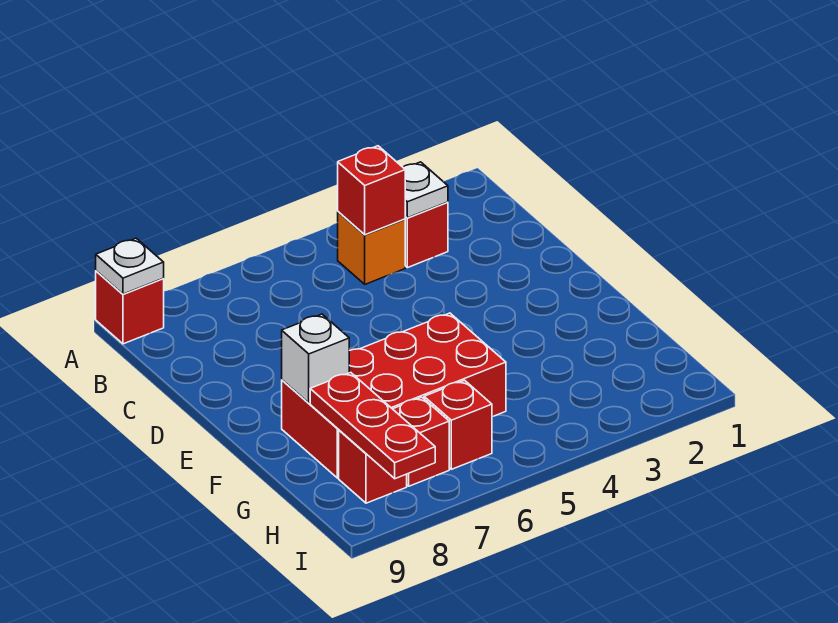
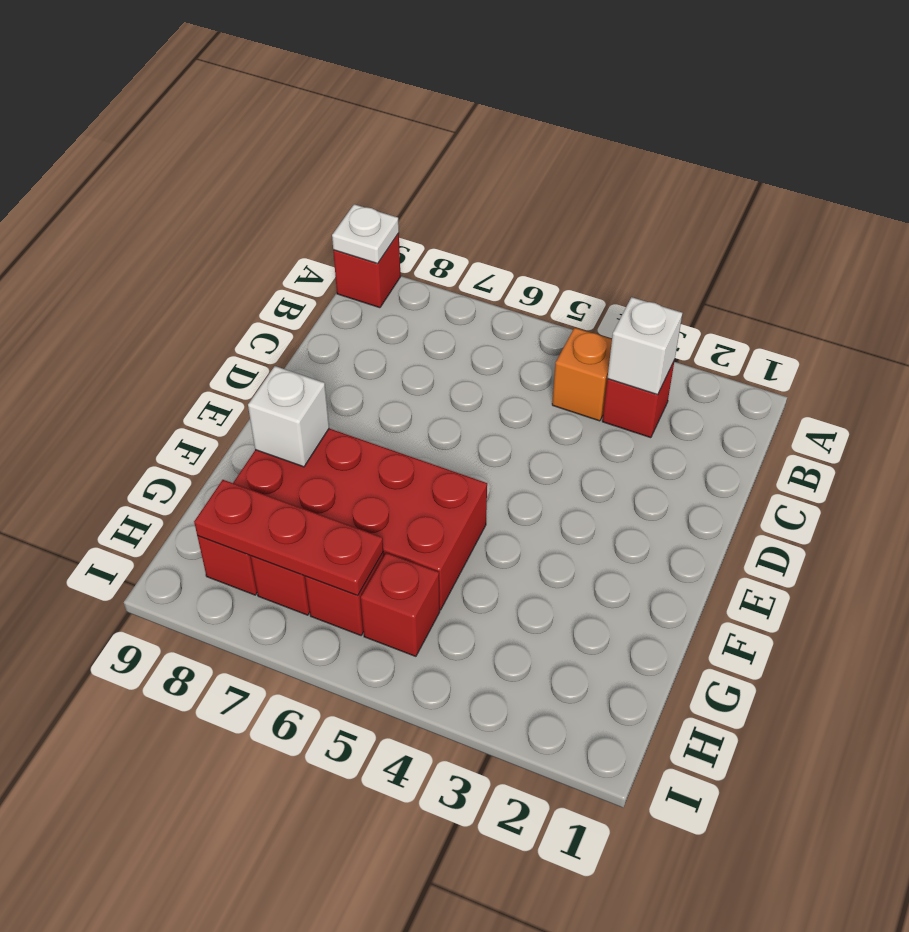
white 1x1 plate [403,162,448,218] -> white 1x1 brick [607,297,682,395]
red 1x1 brick [338,146,405,235] -> red 1x1 brick moved to [361,553,440,656]
red 1x3 plate [310,372,435,479] -> red 1x3 plate turned to [194,480,383,595]

